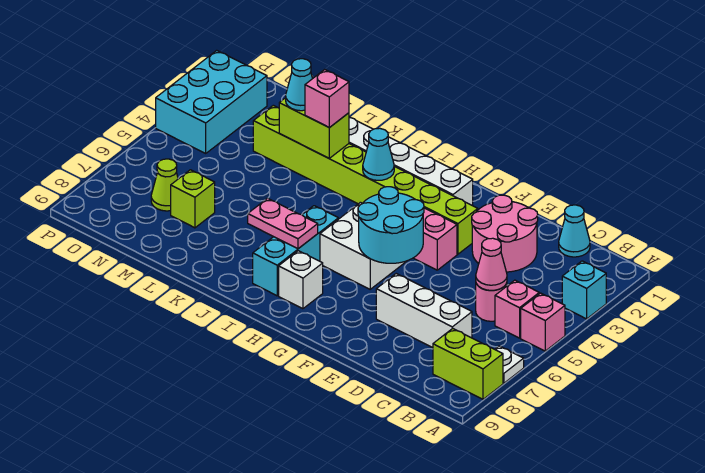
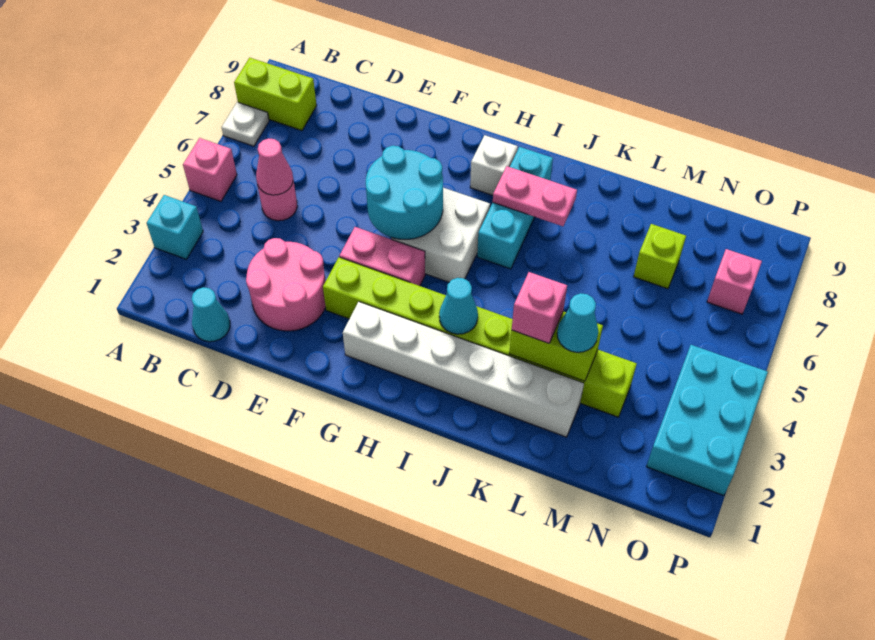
pink 1x1 brick [495,280,539,338] -> pink 1x1 brick moved to [707,249,762,314]
white 1x3 brick [376,274,472,348] -> none
lime 1x1 cone [151,159,178,211] -> none

